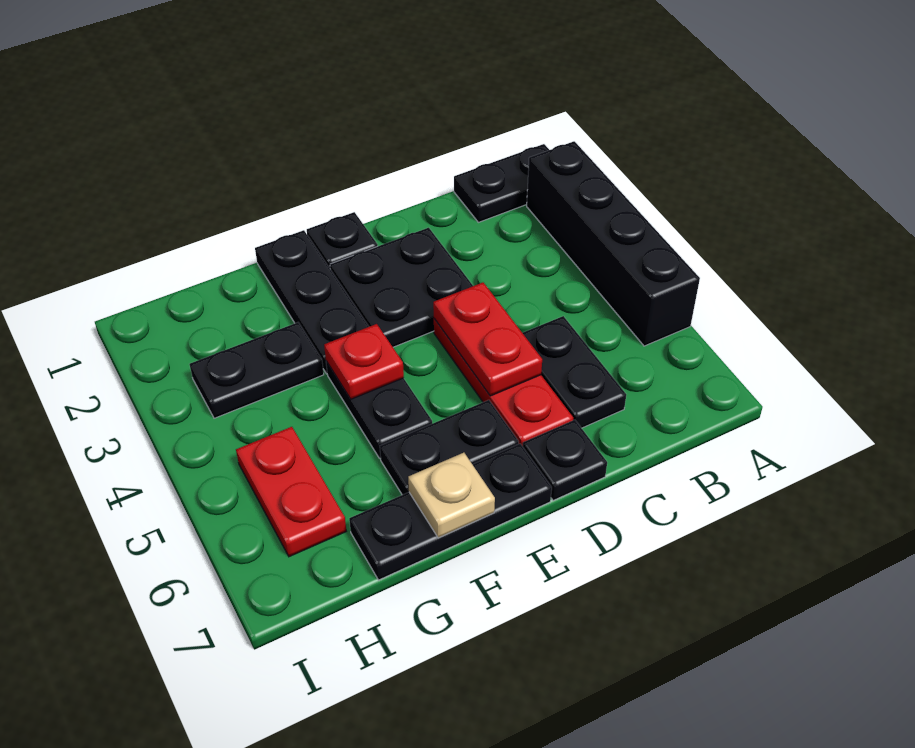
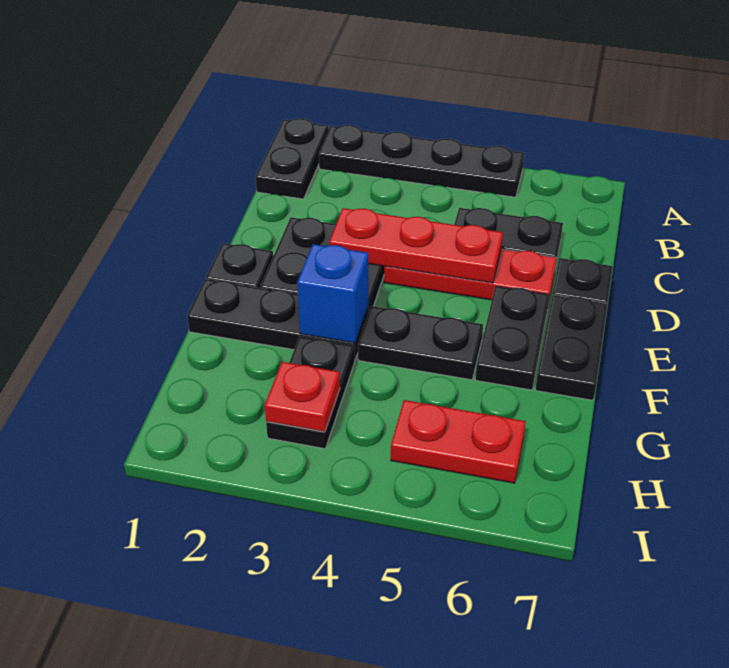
black 1x4 brick [527,141,700,346] -> black 1x4 plate [319,125,524,197]
red 1x2 plate [433,283,542,396] -> red 1x3 plate [329,208,503,283]
black 1x3 plate [349,444,552,580] -> black 1x2 plate [535,295,607,400]
none -> blue 1x1 brick [297,244,368,343]
red 1x1 plate [324,324,404,399] -> red 1x1 plate moved to [265,362,340,432]
tan 1x1 plate [408,453,495,538] -> none

